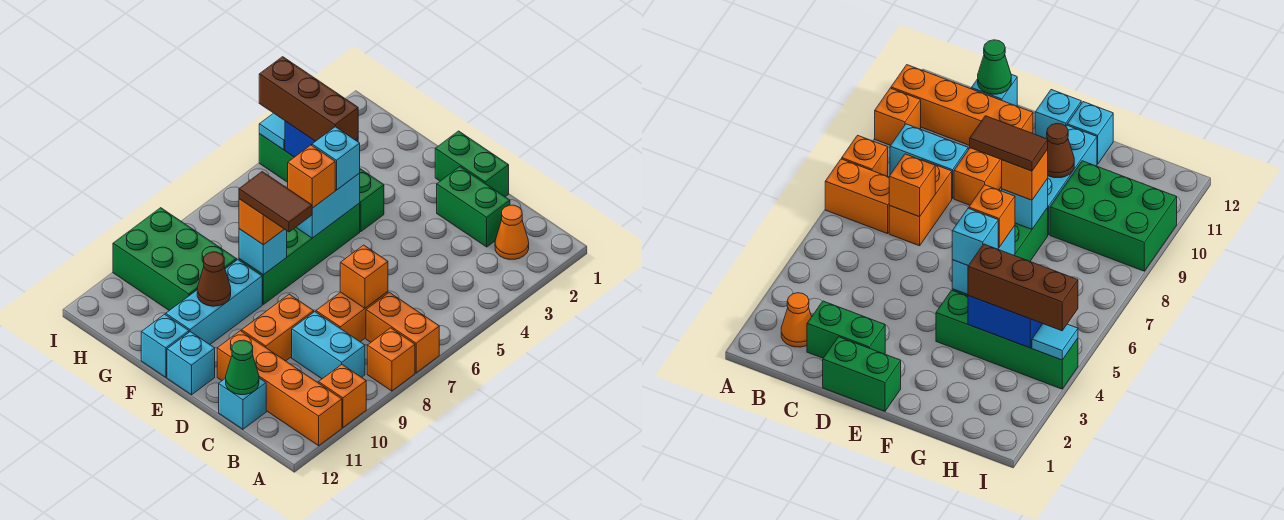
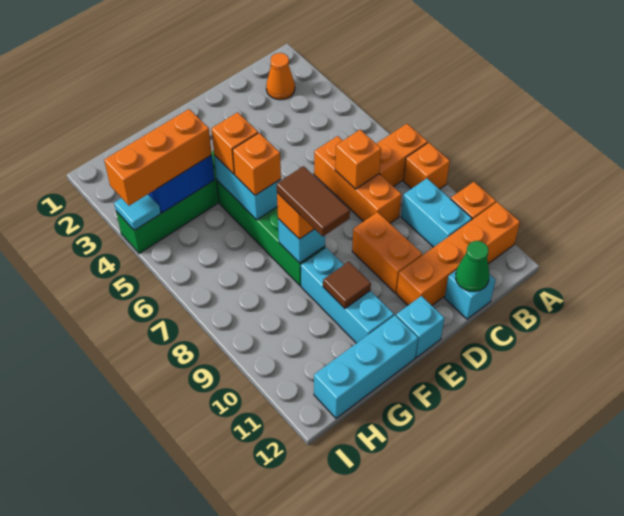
cyan 1x2 brick [292,312,365,379] -> cyan 1x2 brick turned to [401,178,472,247]
green 1x2 brick [437,167,510,247] -> none
orange 1x2 brick [316,292,388,342] -> orange 1x3 brick [314,136,401,223]
green 1x2 brick [435,131,509,197] -> none
brown 1x2 tile [239,172,312,232] -> brown 1x2 tile turned to [277,166,350,236]
cyan 1x1 brick [312,127,360,190] -> orange 1x1 brick [211,112,258,174]
brown 1x1 cone [197,252,231,306] -> brown 1x1 tile [323,262,371,308]
cyan 1x1 brick [141,314,189,377] -> cyan 1x3 brick [314,315,418,418]
brown 1x3 brick [259,57,358,141] -> orange 1x3 brick [104,109,212,206]
green 2x3 brick [113,208,237,311] -> none

